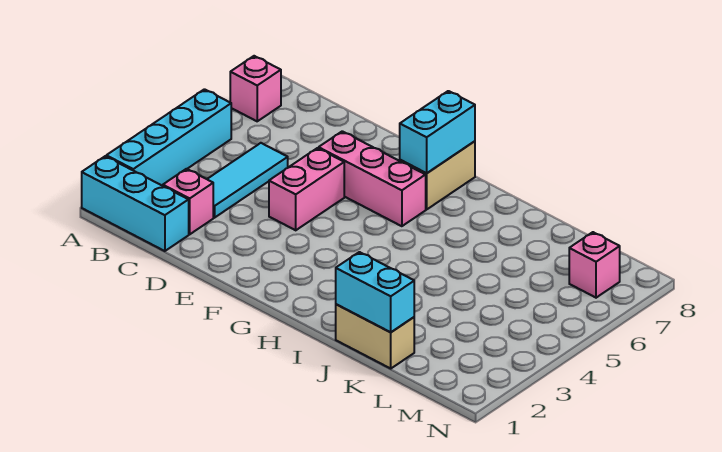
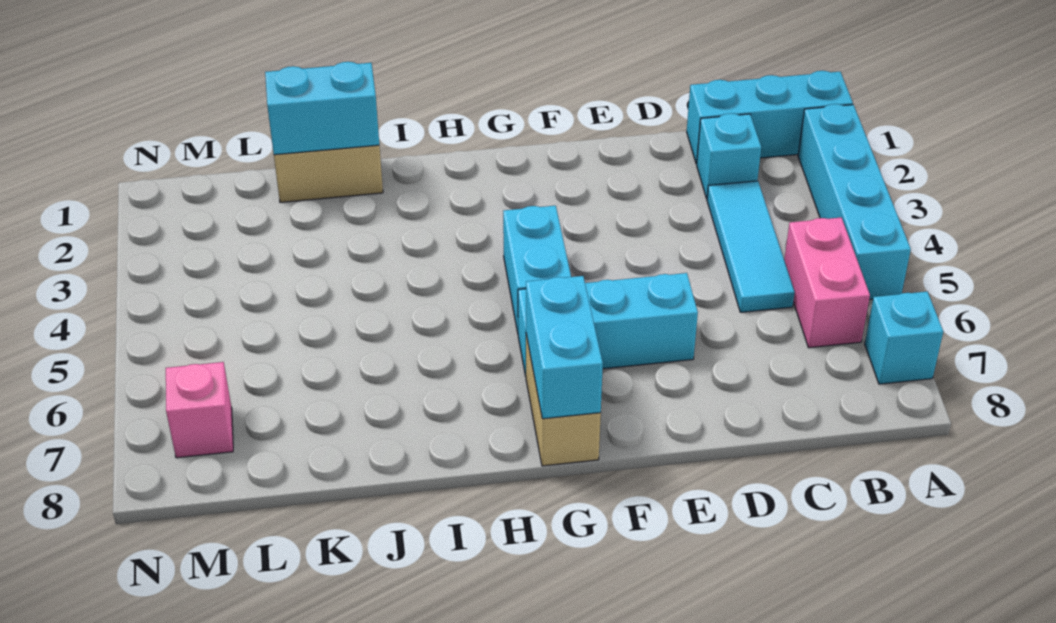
pink 1x1 brick [230,56,281,121] -> cyan 1x1 brick [865,292,943,384]
pink 1x1 brick [163,169,213,234] -> cyan 1x1 brick [697,114,761,199]
pink 1x2 brick [269,148,344,230] -> pink 1x2 brick moved to [784,218,870,348]
pink 1x3 brick [319,131,426,226] -> cyan 1x3 brick [518,273,698,376]
none -> cyan 1x2 brick [503,206,571,333]

